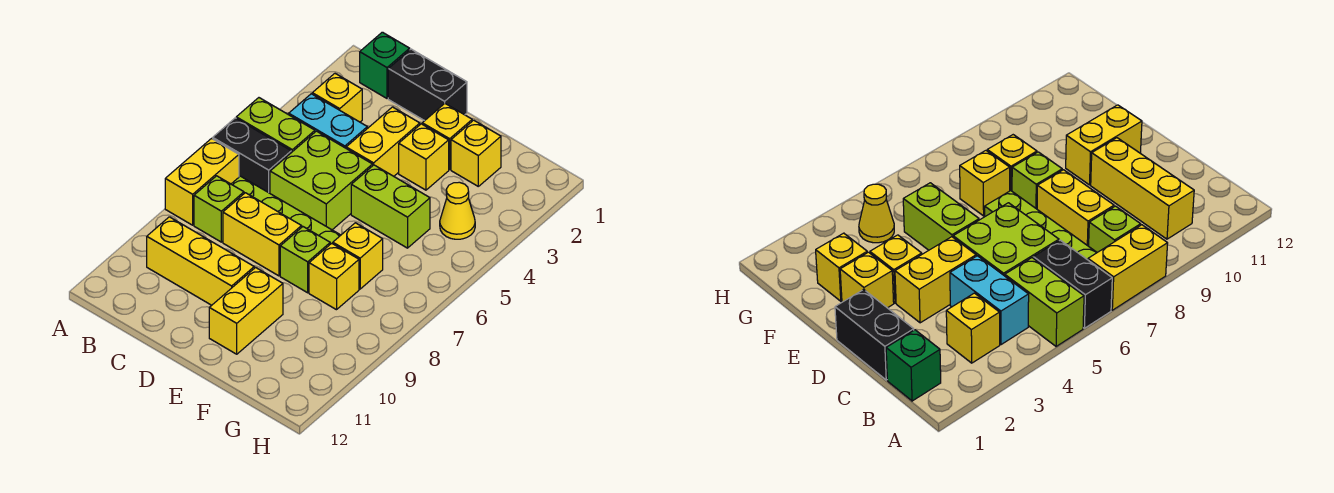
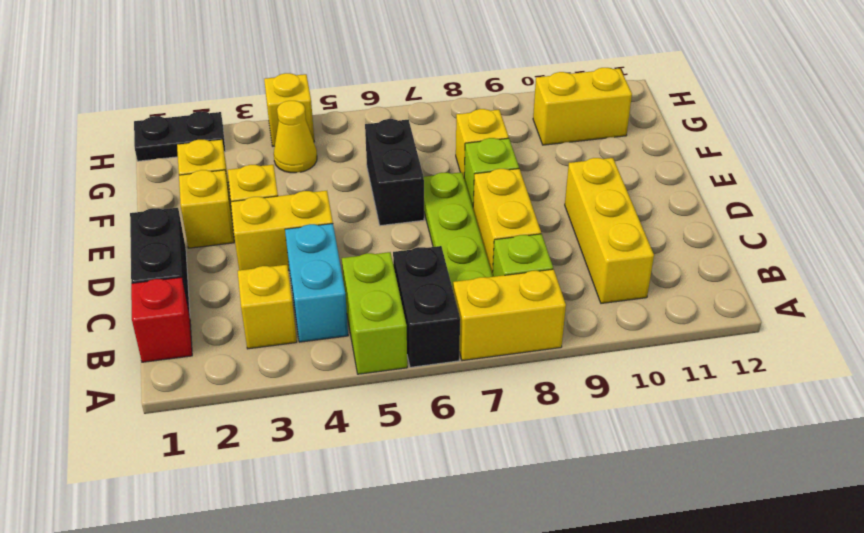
green 1x1 brick [360,32,410,98] -> red 1x1 brick [131,277,192,362]
lime 2x2 brick [270,131,373,230] -> none
lime 1x2 brick [351,165,430,248] -> none
none -> black 1x2 brick [365,119,424,226]
yellow 1x2 brick [209,268,283,354] -> yellow 1x2 brick moved to [533,68,632,145]
yellow 1x1 brick [333,223,383,289] -> yellow 1x1 brick moved to [264,73,314,146]
none -> black 1x2 plate [134,112,225,161]

